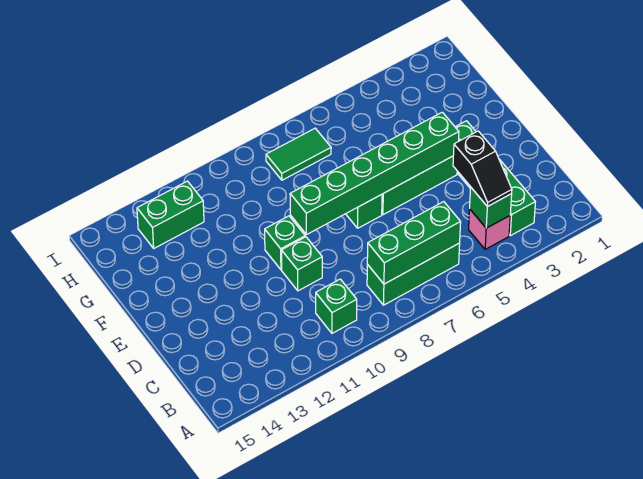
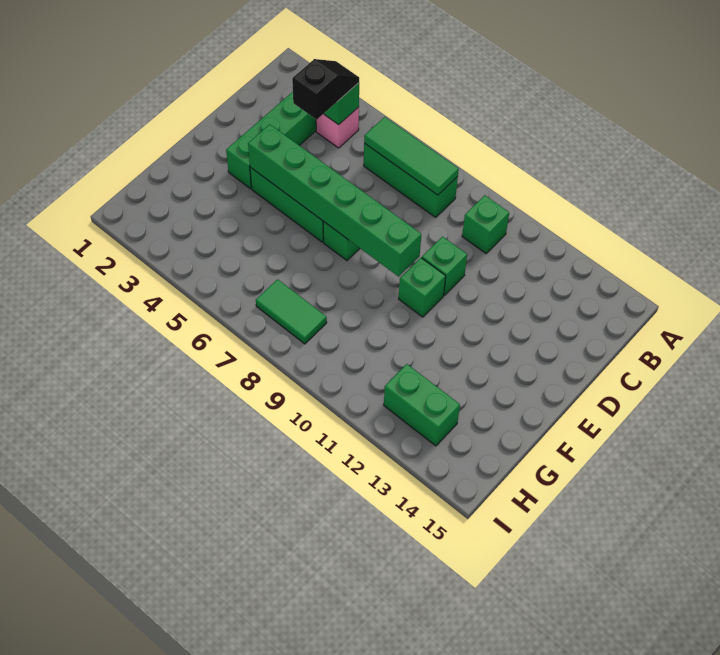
green 1x3 brick [367,202,461,284] -> green 1x3 tile [364,117,459,195]

